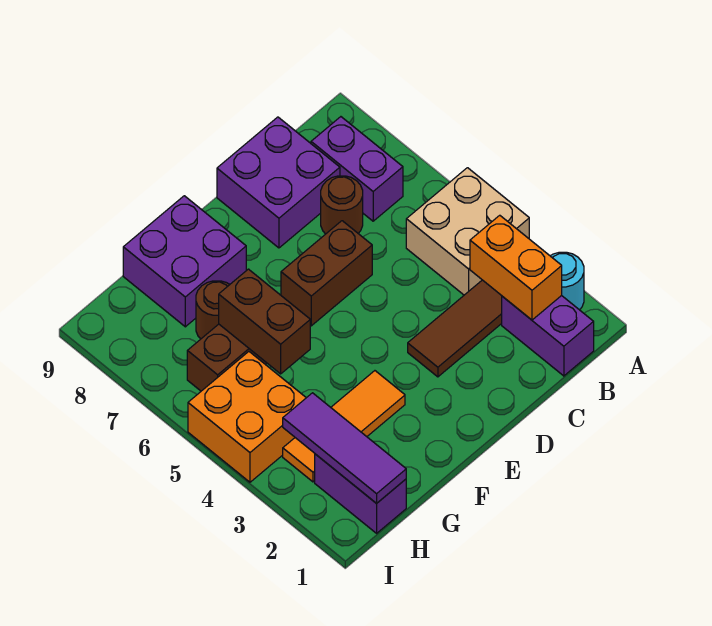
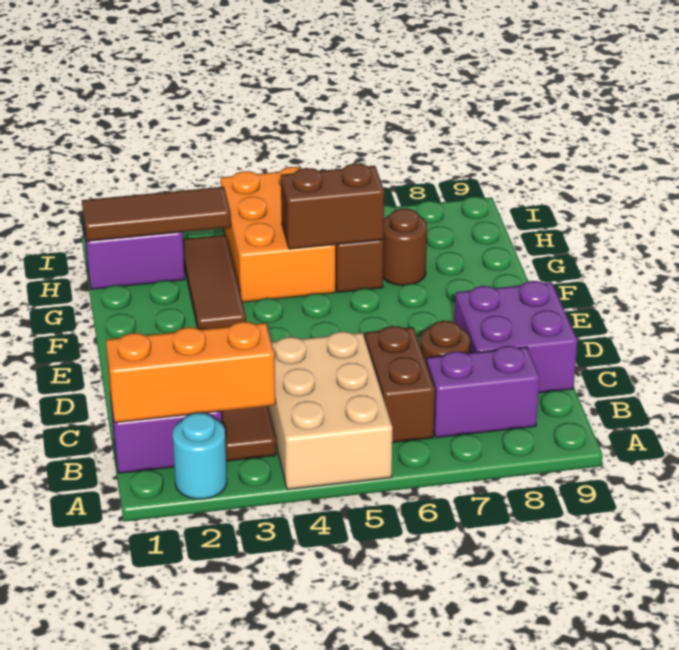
tan 2x2 brick [406,168,529,295] -> tan 2x3 brick [268,331,392,490]
orange 1x2 brick [470,215,562,320] -> orange 1x3 brick [106,322,275,423]
brown 1x2 brick [281,221,372,326] -> brown 1x2 brick moved to [365,326,435,443]
orange 1x3 tile [283,371,405,482] -> brown 1x3 tile [183,235,246,330]
purple 2x2 brick [123,196,246,327] -> none
purple 1x3 tile [283,393,406,503] -> brown 1x3 tile [82,187,231,241]
orange 2x2 brick [188,352,306,482] -> orange 2x3 brick [221,167,335,302]

